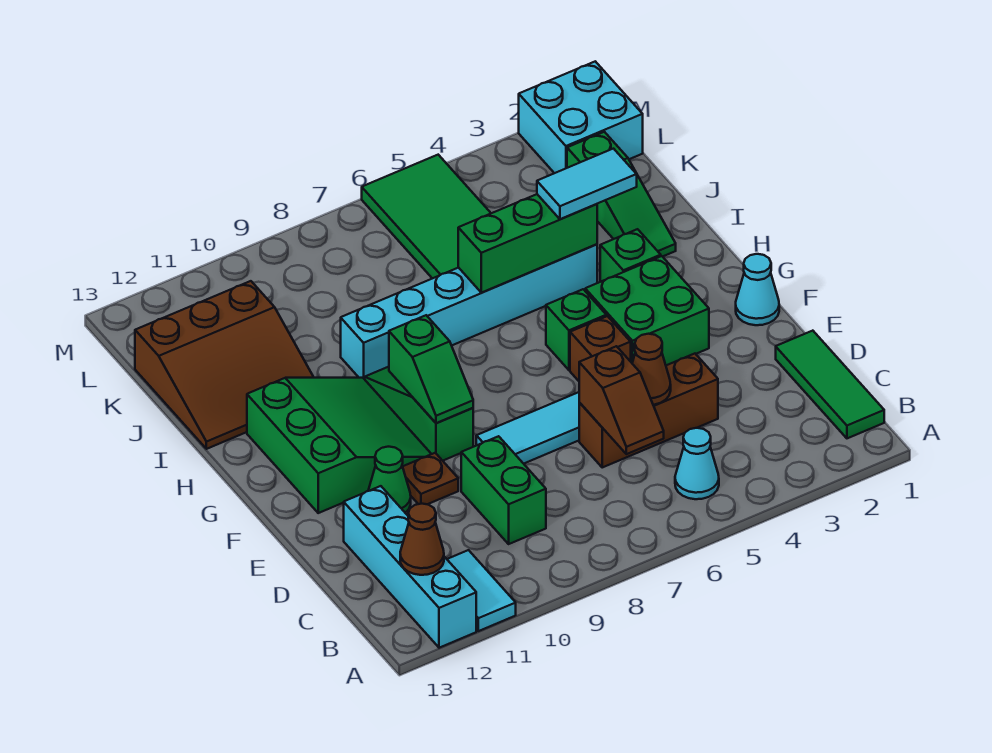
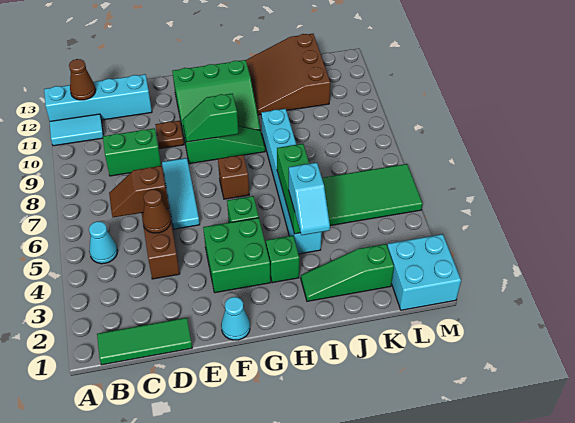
green 1x1 cone [368,447,411,513] -> none
brown 1x1 brick [570,316,631,381] -> brown 1x1 brick moved to [218,155,249,199]
cyan 1x2 tile [537,149,637,219] -> cyan 1x2 slope [289,163,330,235]

